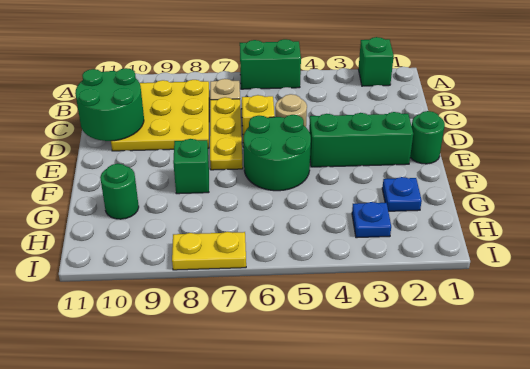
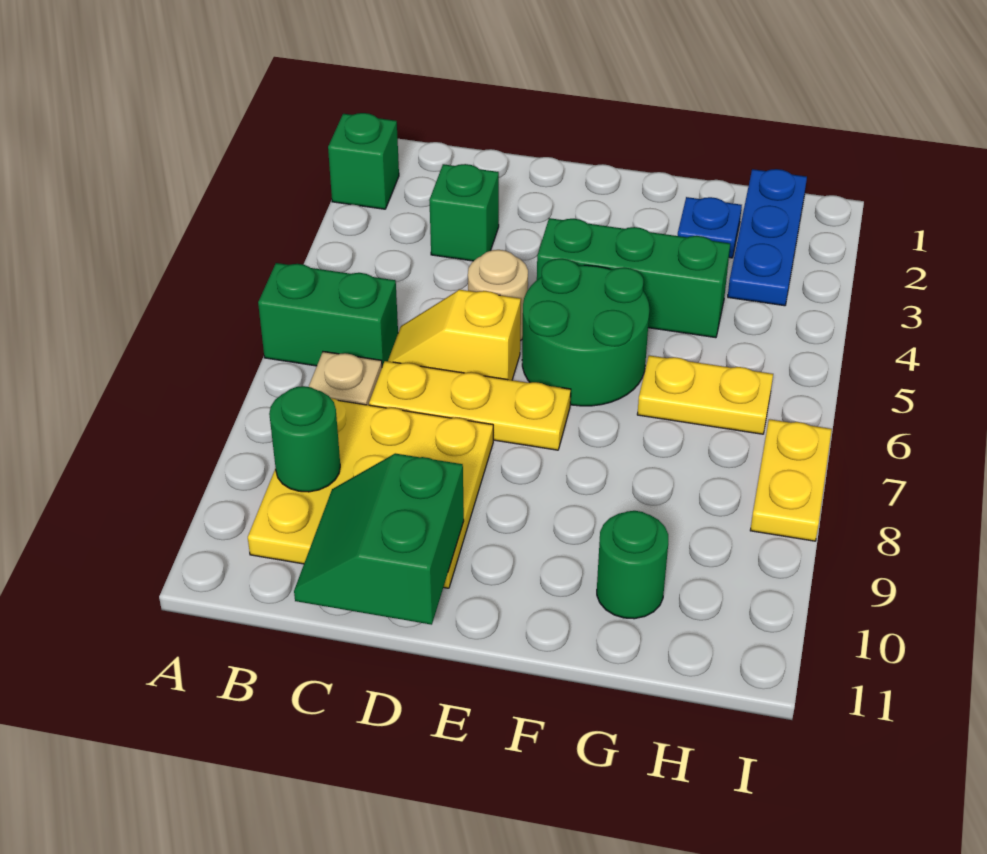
green 1x2 brick [240,39,301,89] -> green 1x2 brick turned to [258,263,398,367]
green 2x2 round brick [75,68,144,141] -> green 2x2 slope [294,453,464,625]
green 1x1 round brick [410,111,445,164] -> green 1x1 round brick moved to [269,386,340,492]
green 1x3 brick [309,112,413,167] -> green 1x3 brick turned to [537,218,730,338]
green 1x1 brick [173,139,209,194] -> green 1x1 brick moved to [429,164,499,261]
none -> yellow 1x2 plate [637,355,773,434]
blue 1x1 plate [352,202,391,238] -> blue 1x3 plate [728,169,807,306]

